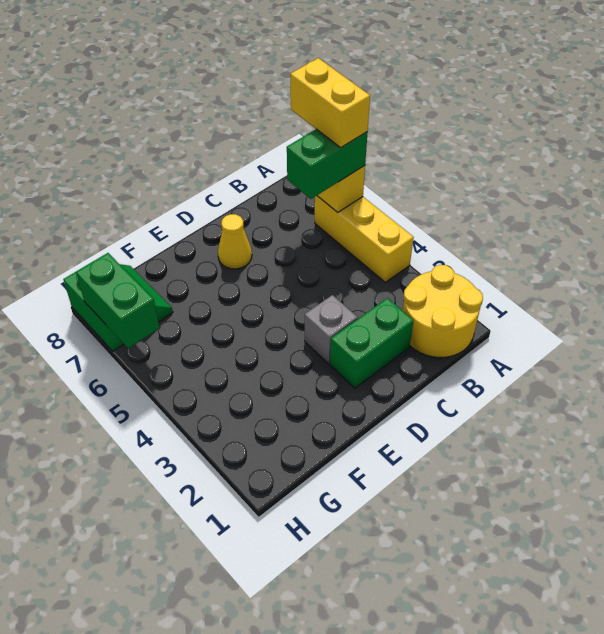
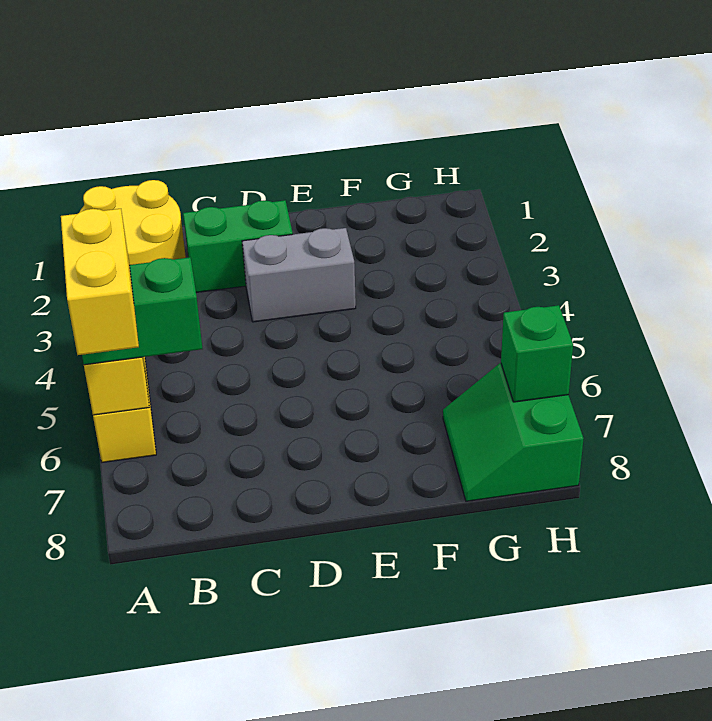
grey 1x1 brick [305,295,358,364] -> grey 1x2 brick [242,228,356,322]
yellow 1x1 cone [218,214,252,269] -> none
green 1x2 brick [76,253,159,348] -> green 1x1 brick [501,305,573,402]

